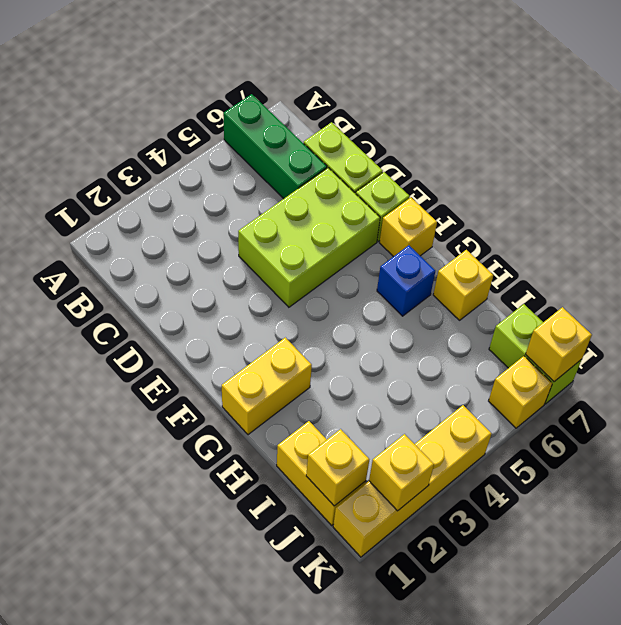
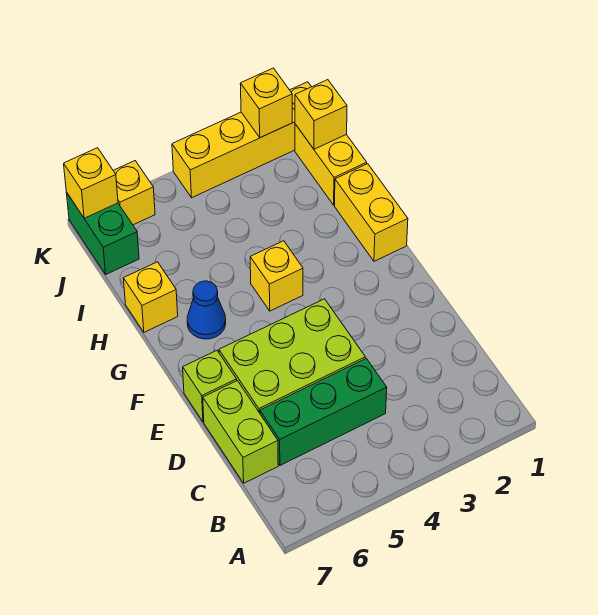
green 1x3 brick [223,94,327,199] -> green 1x3 brick turned to [260,358,387,465]
yellow 1x1 brick [380,198,437,257] -> yellow 1x1 brick moved to [250,241,303,311]
yellow 1x2 brick [222,338,312,435] -> yellow 1x2 brick turned to [335,164,408,261]
blue 1x1 brick [377,245,435,316] -> blue 1x1 cone [187,281,226,339]
lime 1x2 brick [489,304,582,404] -> green 1x2 brick [66,192,139,274]

